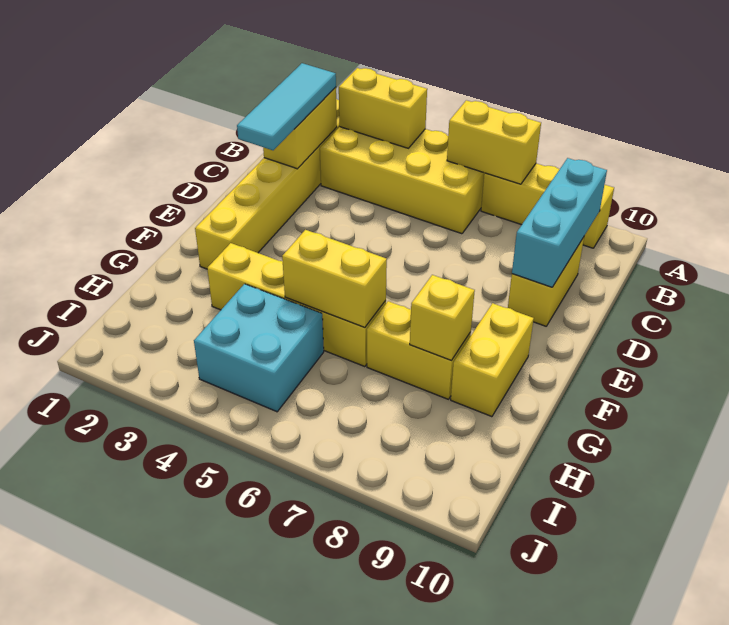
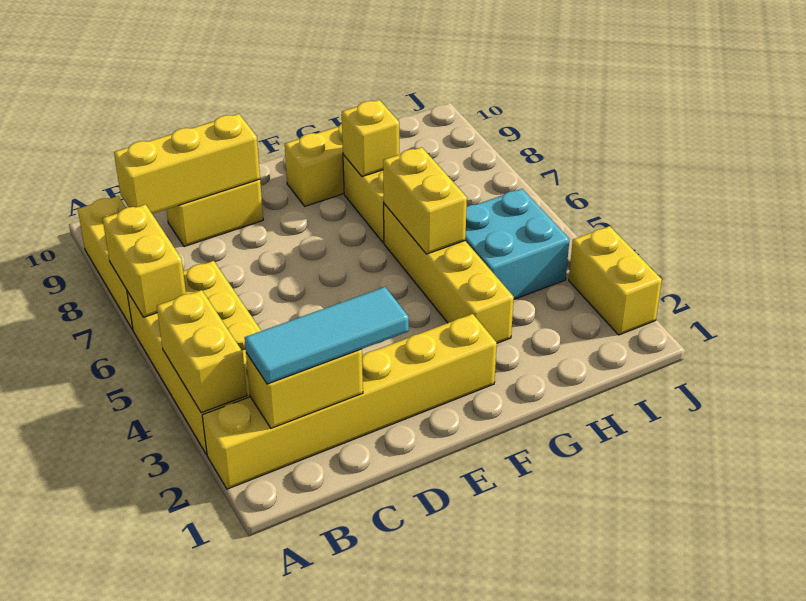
cyan 1x3 brick [512,158,607,287] -> yellow 1x3 brick [114,114,260,214]
none -> yellow 1x2 brick [569,226,662,335]

